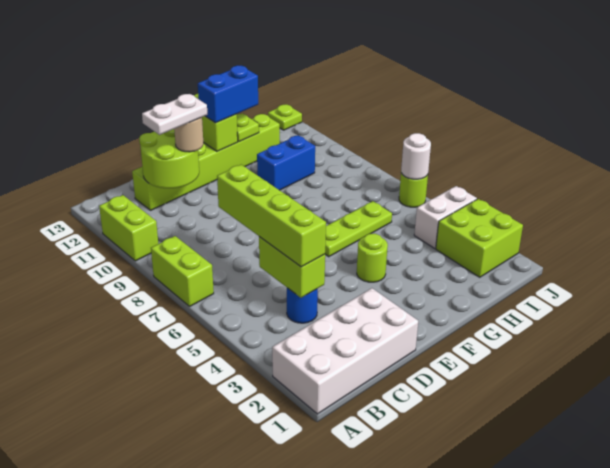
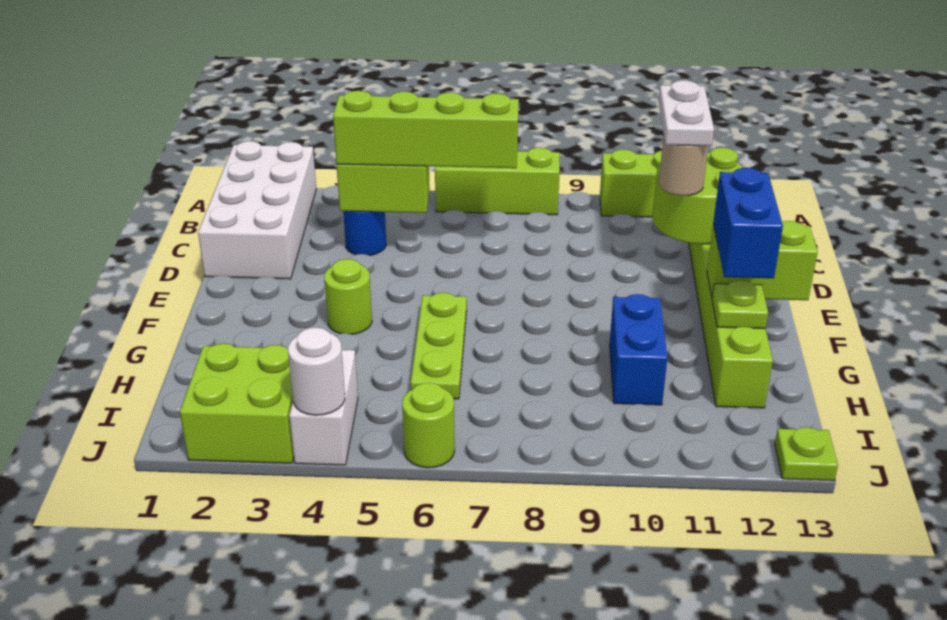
lime 1x2 brick [151,236,214,306] -> lime 1x3 brick [435,148,560,215]
white 1x1 round brick [401,133,431,179] -> white 1x1 round brick moved to [288,327,345,415]

